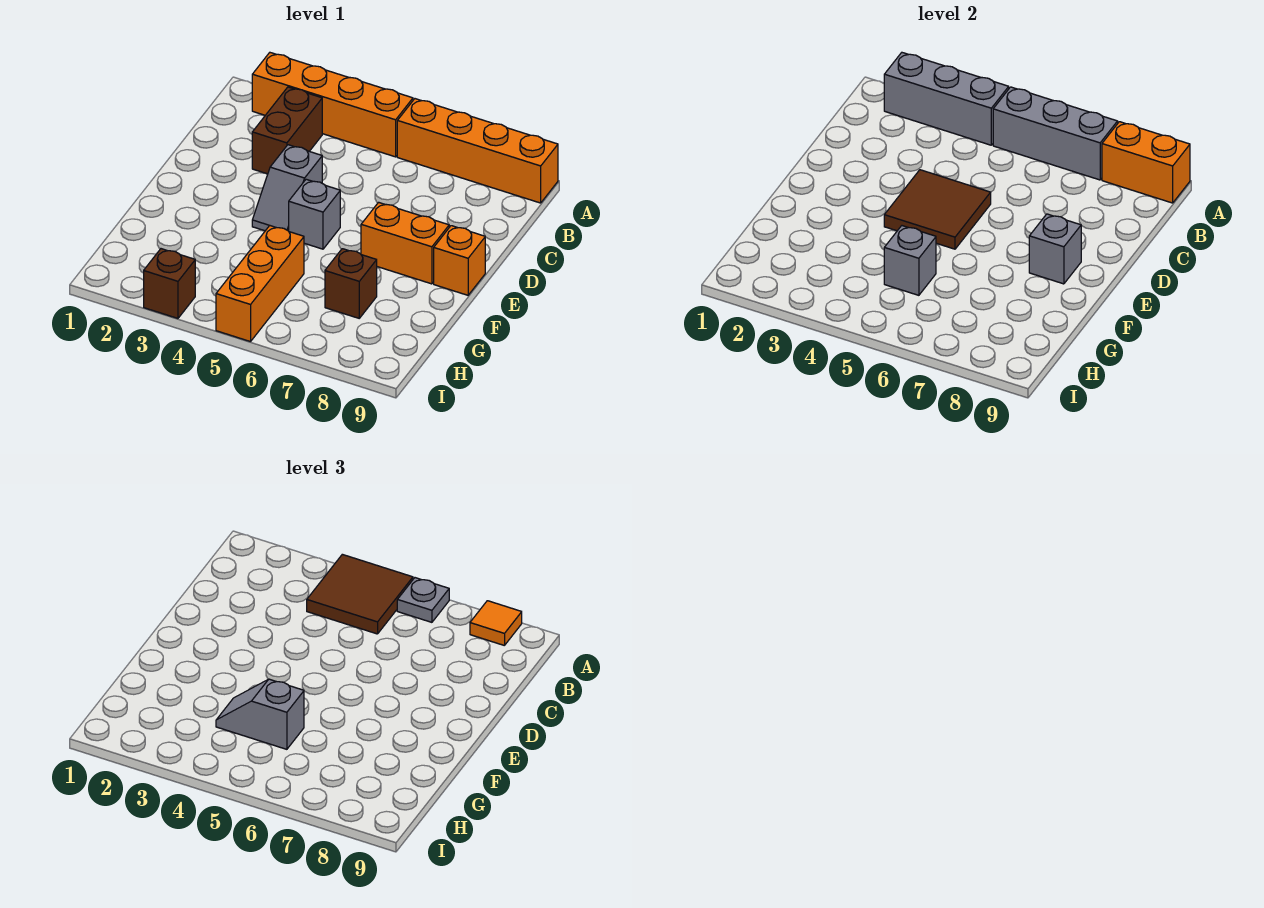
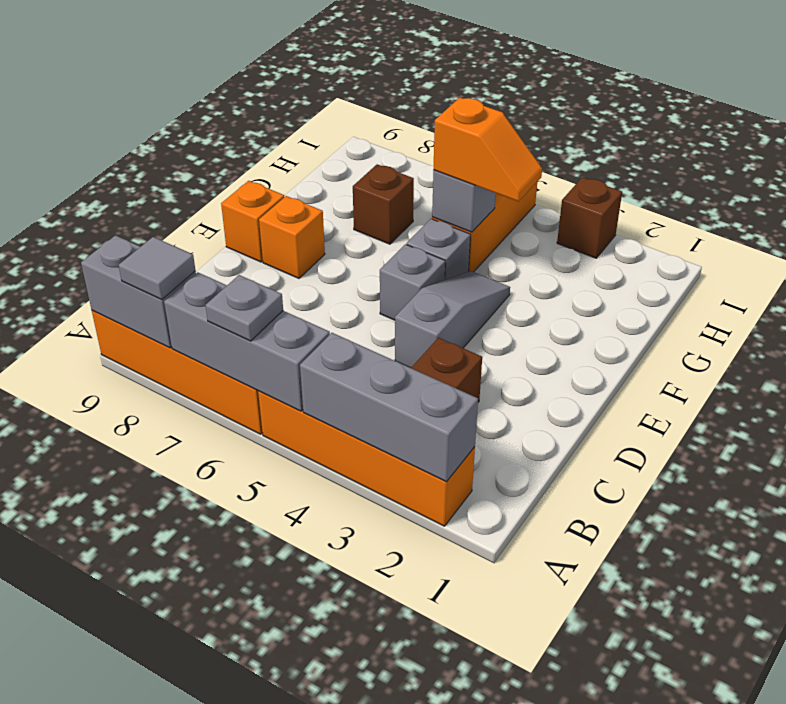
brown 2x2 tile [307,554,413,634] -> none
orange 1x2 brick [1102,122,1190,203] -> grey 1x2 brick [81,235,196,348]
orange 1x1 tile [470,601,522,646] -> grey 1x1 tile [119,237,195,300]
grey 1x2 slope [252,145,322,231] -> grey 1x3 slope [395,271,510,368]
brown 2x2 tile [884,170,991,249] -> none
orange 1x2 brick [361,202,449,284] -> orange 1x1 brick [259,196,325,278]
grey 1x1 brick [1029,214,1081,284] -> grey 1x1 brick moved to [407,219,471,280]
grey 1x2 slope [216,679,304,749] -> orange 1x2 slope [433,97,542,202]

